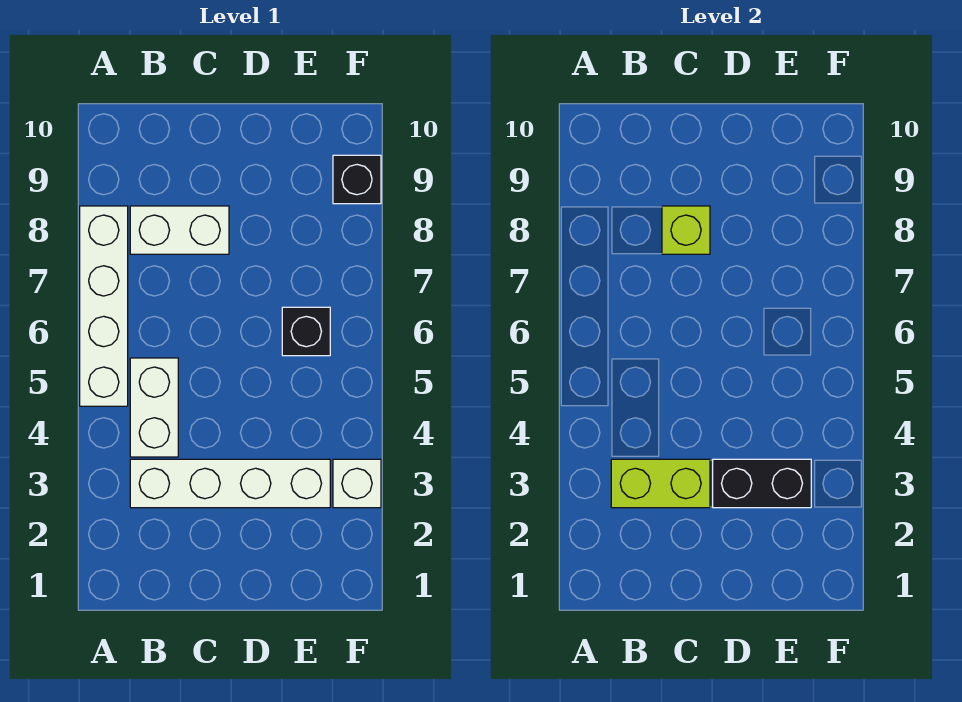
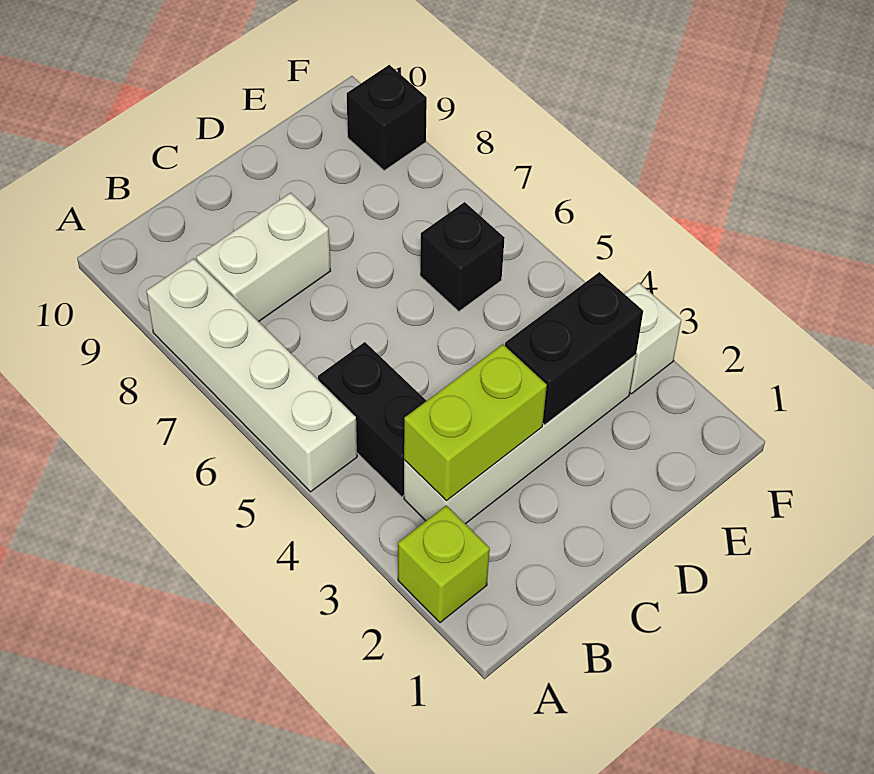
white 1x2 brick [130,358,178,457] -> black 1x2 brick [318,342,426,497]
lime 1x1 brick [662,206,710,254] -> lime 1x1 brick moved to [398,506,490,623]

